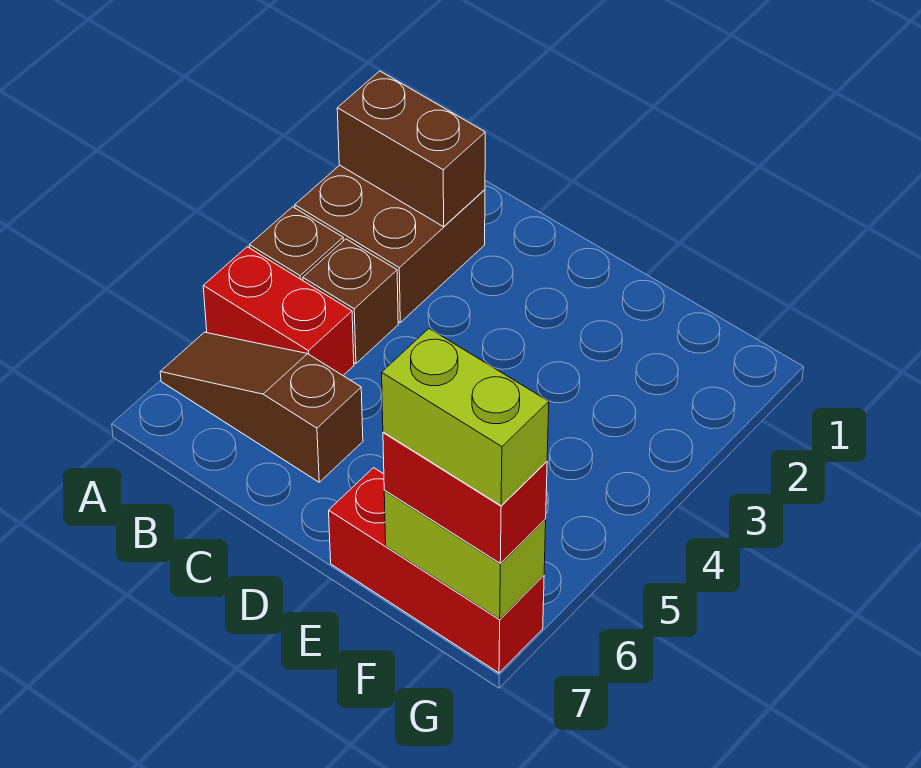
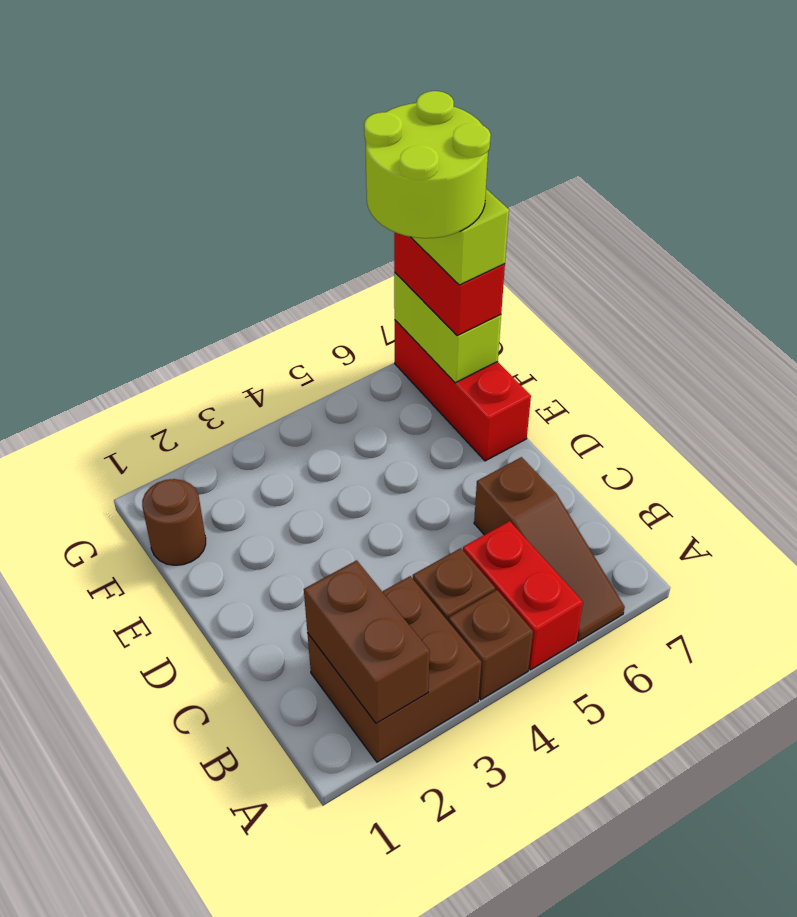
none -> brown 1x1 round brick [142,479,206,565]
none -> lime 2x2 round brick [364,91,491,238]

